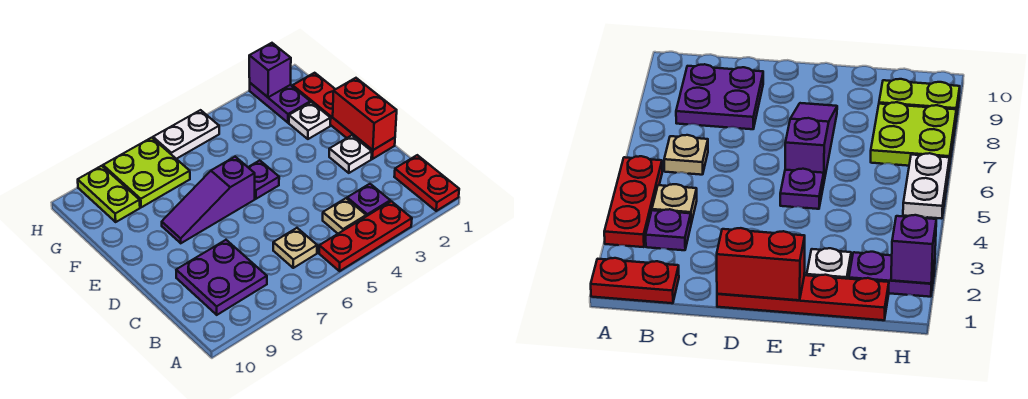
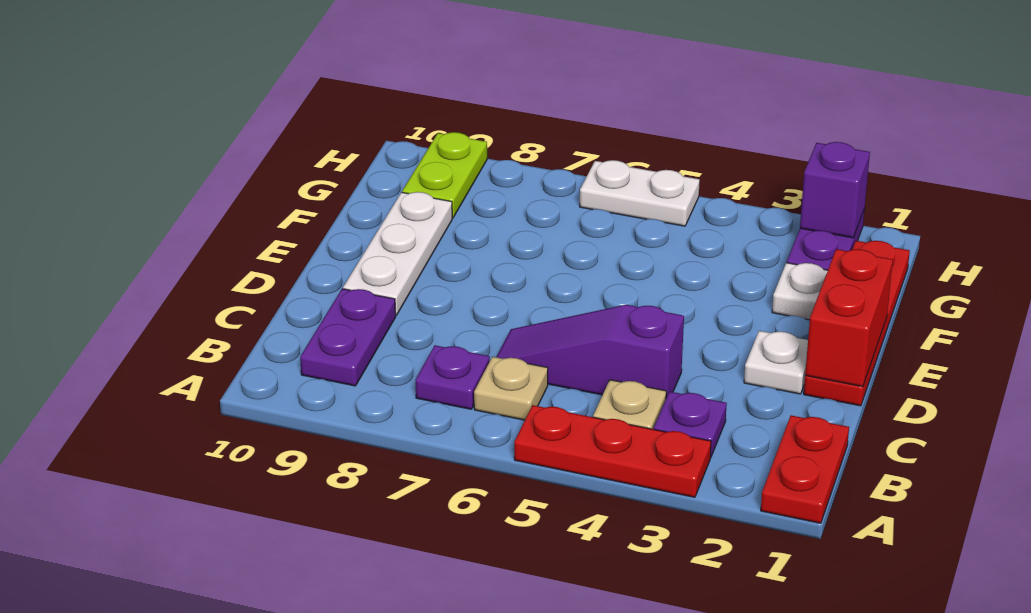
purple 2x2 plate [176,240,267,315] -> purple 1x2 plate [300,289,396,386]
none -> white 1x3 plate [343,192,452,315]
purple 1x1 plate [248,160,279,199] -> purple 1x1 plate moved to [416,345,490,409]
purple 1x3 slope [162,157,255,243] -> purple 1x3 slope moved to [497,305,684,398]
lime 2x2 plate [103,138,190,207] -> none

